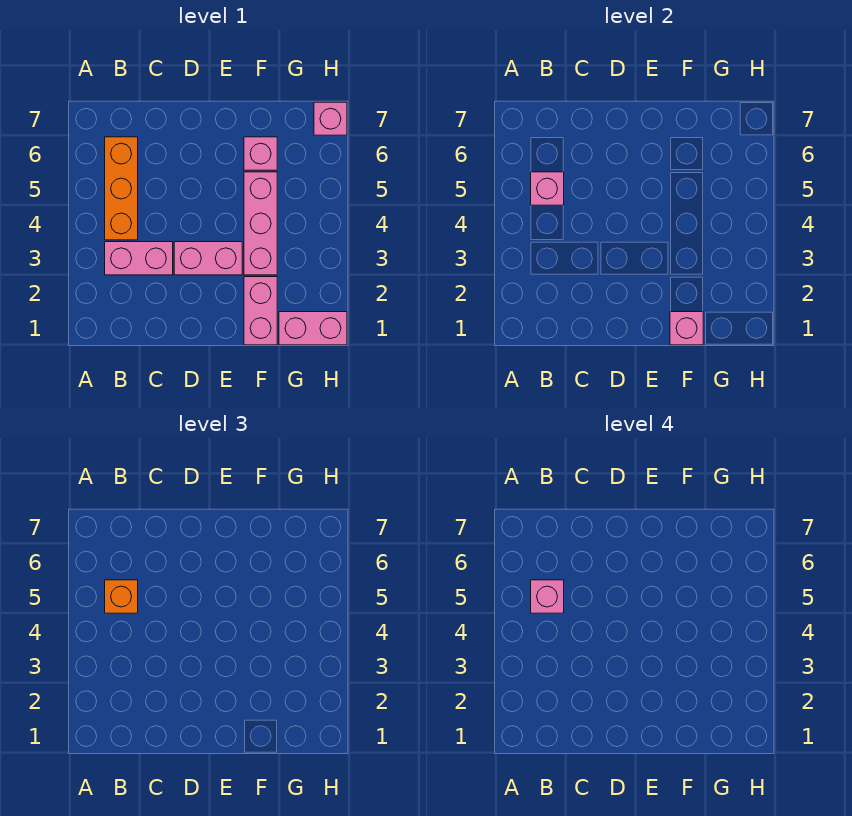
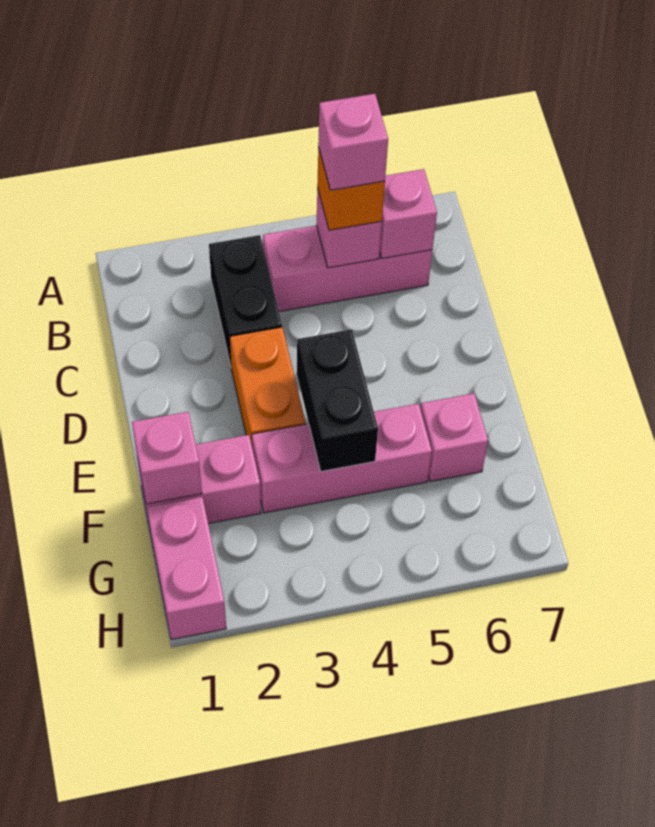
pink 1x2 brick [105,242,173,275] -> black 1x2 brick [209,235,282,365]
orange 1x3 brick [105,137,138,240] -> pink 1x3 brick [263,225,432,311]
pink 1x2 brick [174,242,242,275] -> orange 1x2 brick [230,327,306,445]
none -> black 1x2 brick [297,329,378,471]
pink 1x1 brick [314,102,347,135] -> pink 1x1 brick moved to [380,169,437,258]

